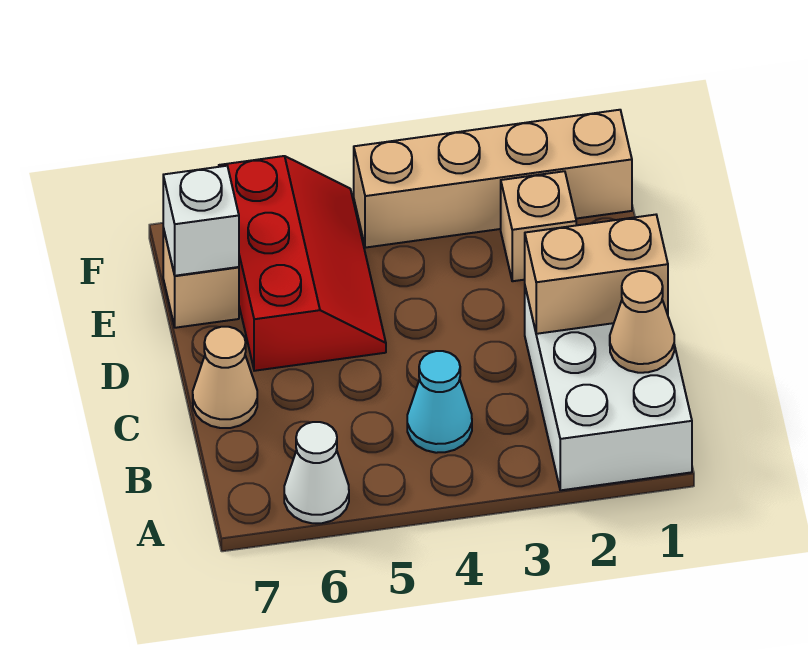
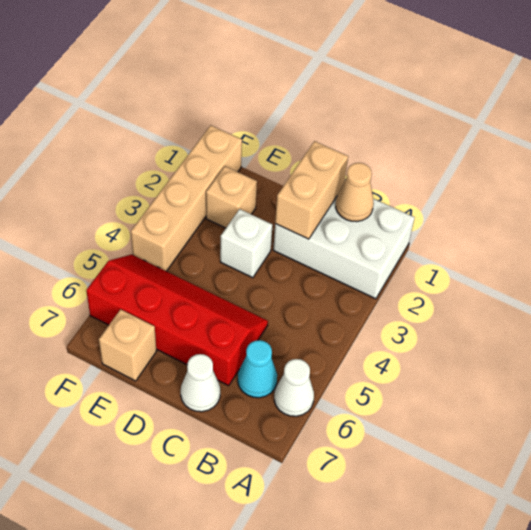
cyan 1x1 cone [407,351,472,453] -> cyan 1x1 cone moved to [238,340,277,398]
tan 1x1 cone [193,327,257,428] -> white 1x1 cone [181,354,220,412]
red 2x3 slope [219,156,386,371] -> red 2x4 slope [86,254,268,386]
white 1x1 brick [163,166,239,276] -> white 1x1 brick moved to [220,209,273,278]

